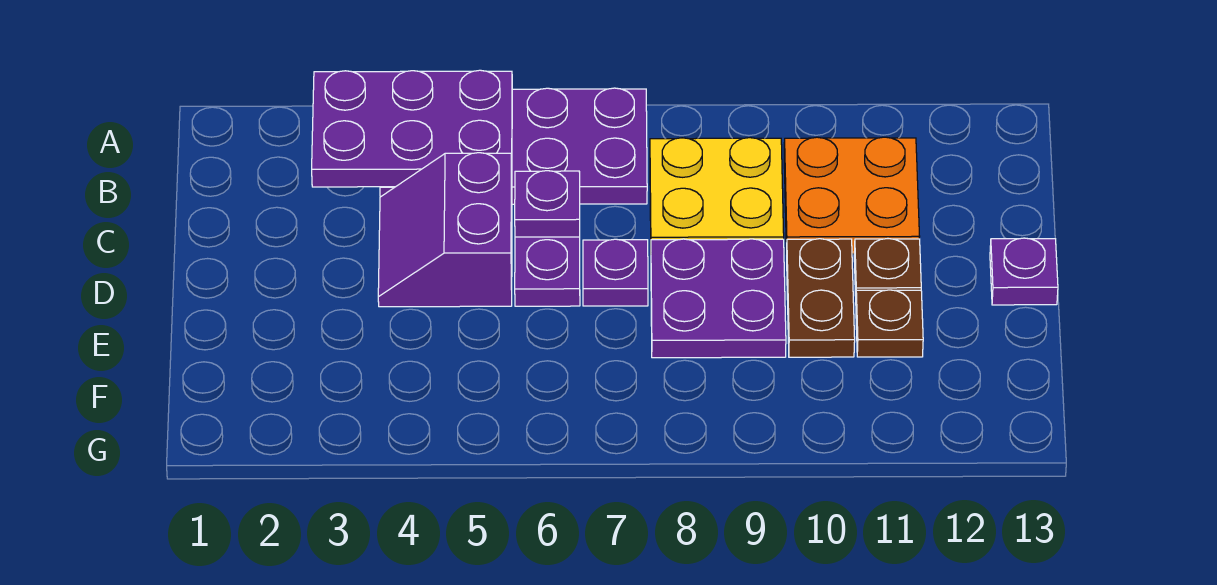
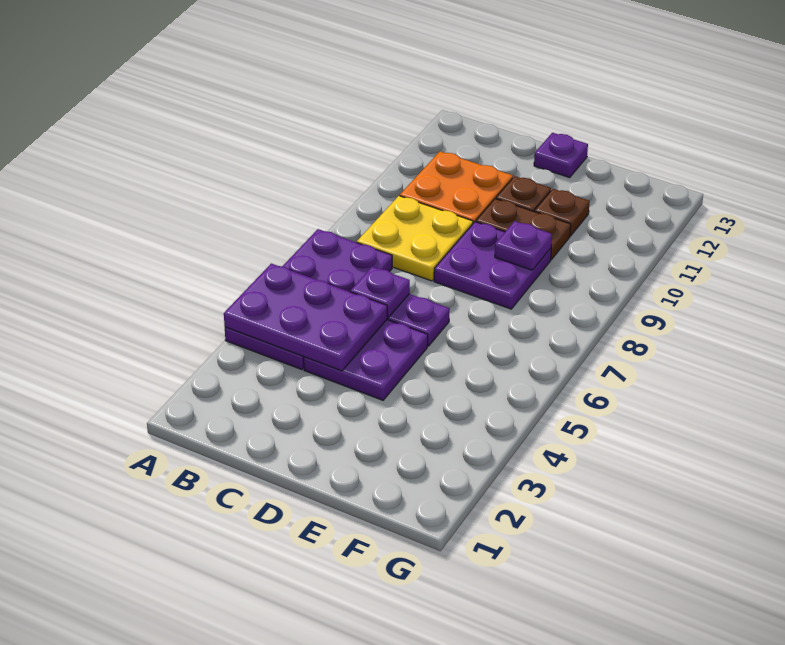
purple 2x3 plate [312,70,512,187] -> purple 2x3 plate turned to [224,264,387,371]
purple 2x2 slope [378,153,512,307] -> purple 2x2 plate [304,320,428,400]
purple 1x1 plate [583,239,648,306] -> purple 1x1 plate moved to [495,221,552,270]

